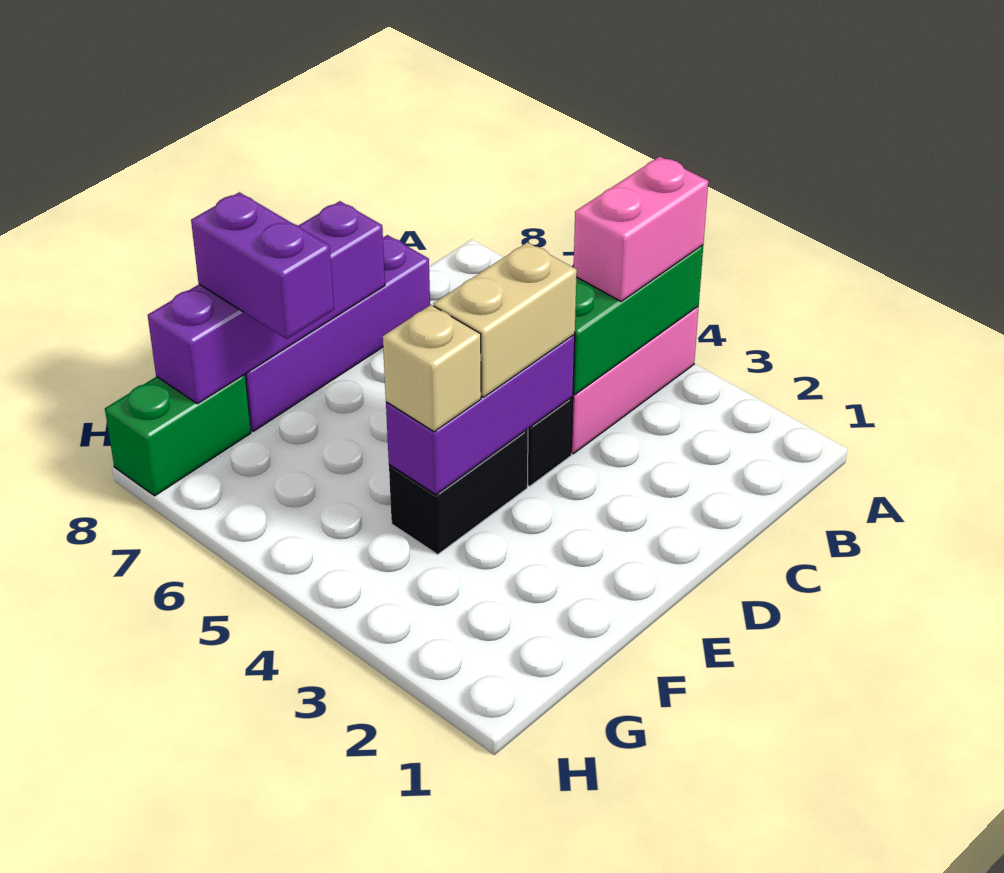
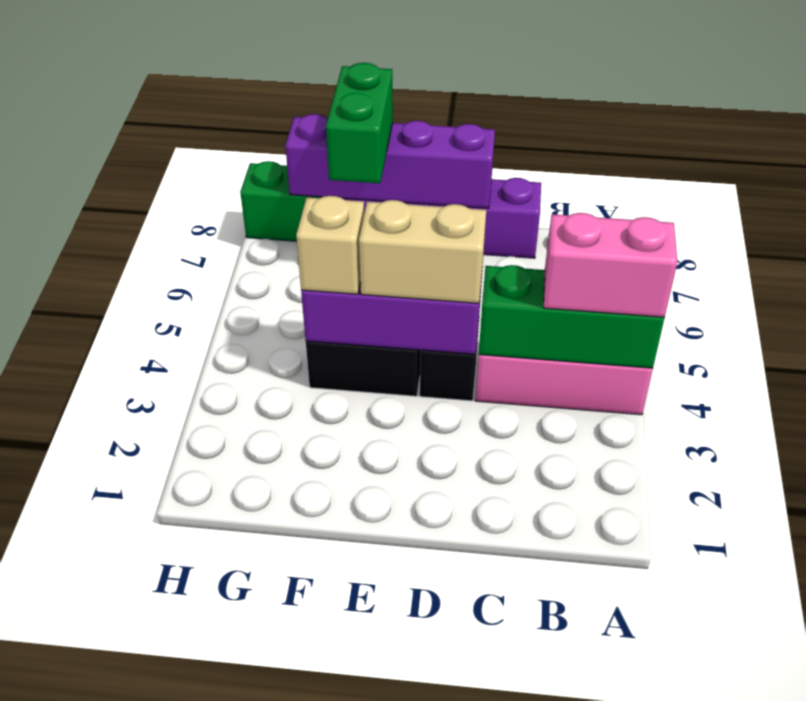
purple 1x2 brick [191,192,334,339] -> green 1x2 brick [326,63,393,183]

